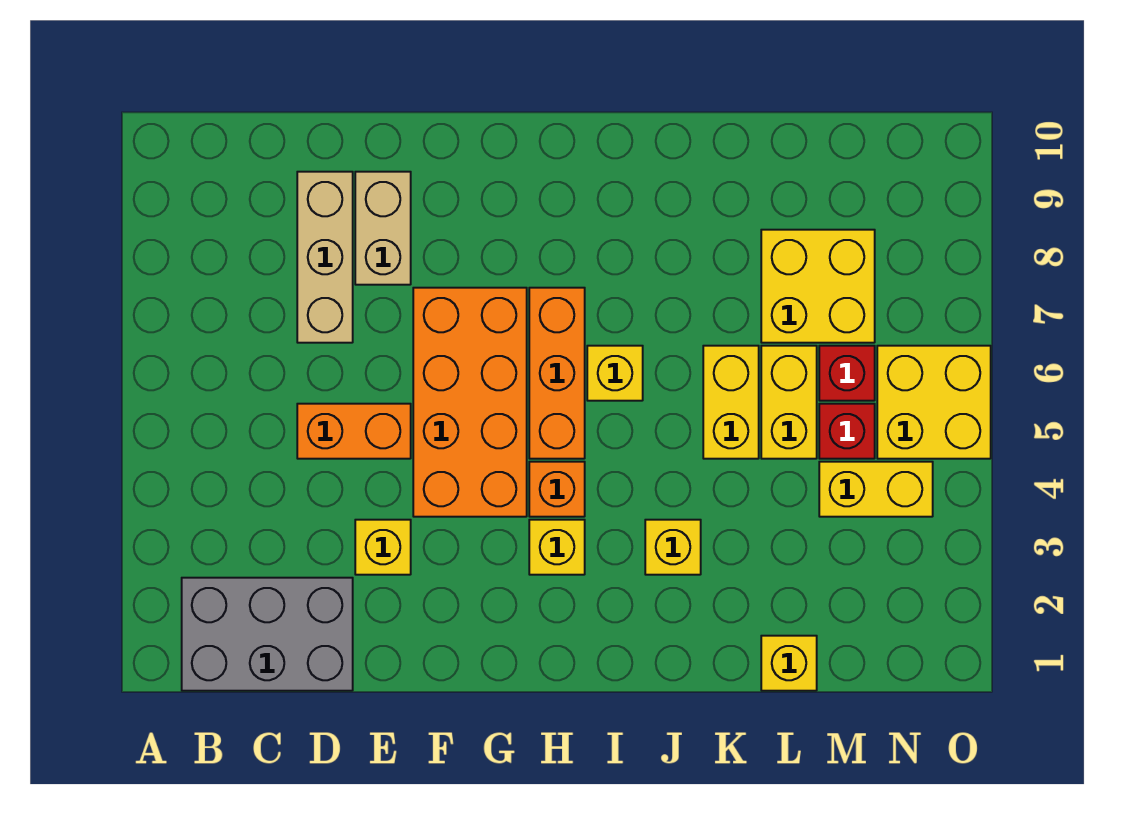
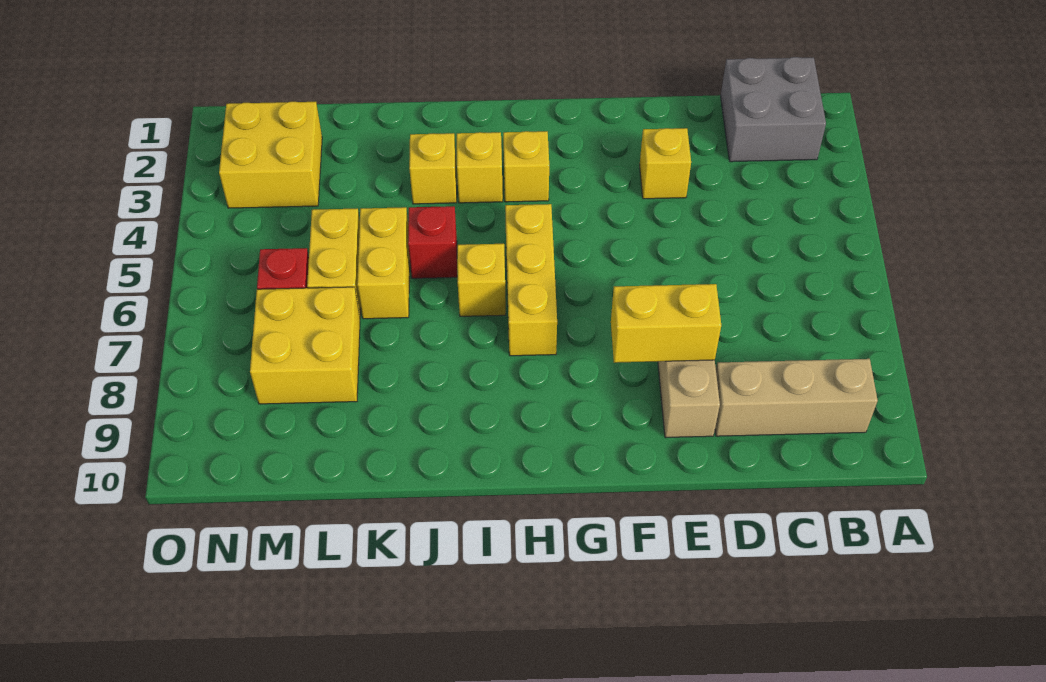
grey 2x3 brick [182,578,353,691] -> grey 2x2 brick [721,57,826,162]
orange 1x2 brick [297,404,411,459] -> none
tan 1x3 brick [297,172,353,343] -> tan 1x3 brick turned to [715,359,878,436]
orange 2x4 brick [413,288,527,517] -> none
orange 1x1 brick [529,462,585,517] -> none
orange 1x3 brick [529,288,585,459] -> yellow 1x3 brick [505,204,557,356]
yellow 1x1 brick [761,636,817,691] -> yellow 1x1 brick moved to [457,132,503,203]
yellow 1x2 brick [819,462,933,517] -> yellow 1x2 brick moved to [611,284,721,363]
red 1x1 brick [819,404,875,459] -> red 1x1 brick moved to [408,206,457,278]
yellow 2x2 brick [877,346,991,459] -> yellow 2x2 brick moved to [219,102,322,208]

